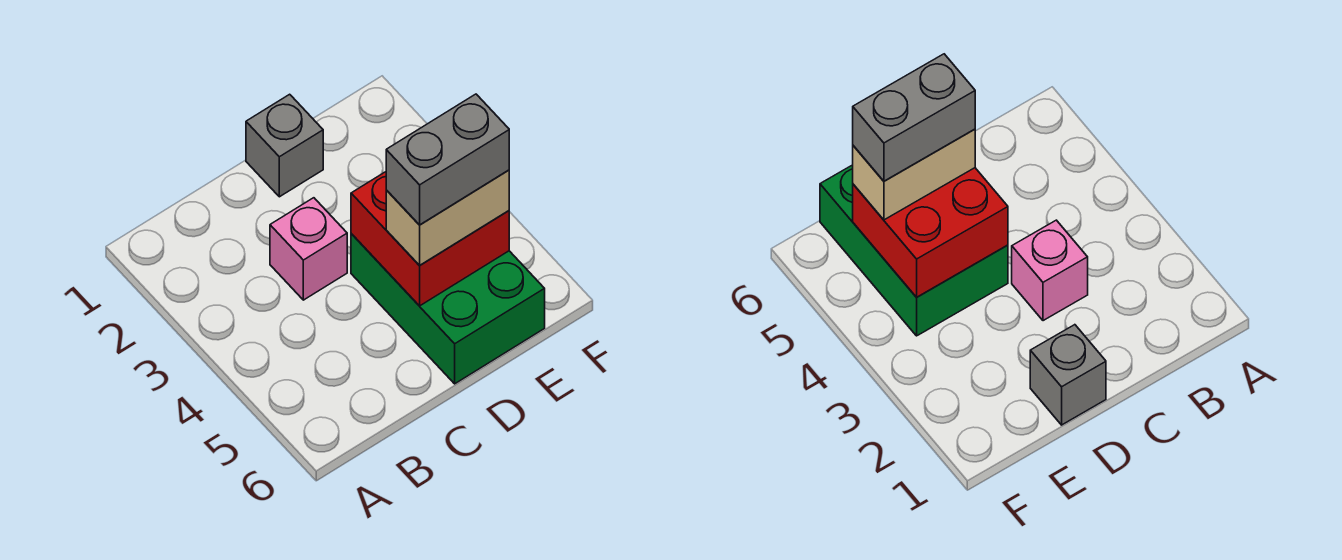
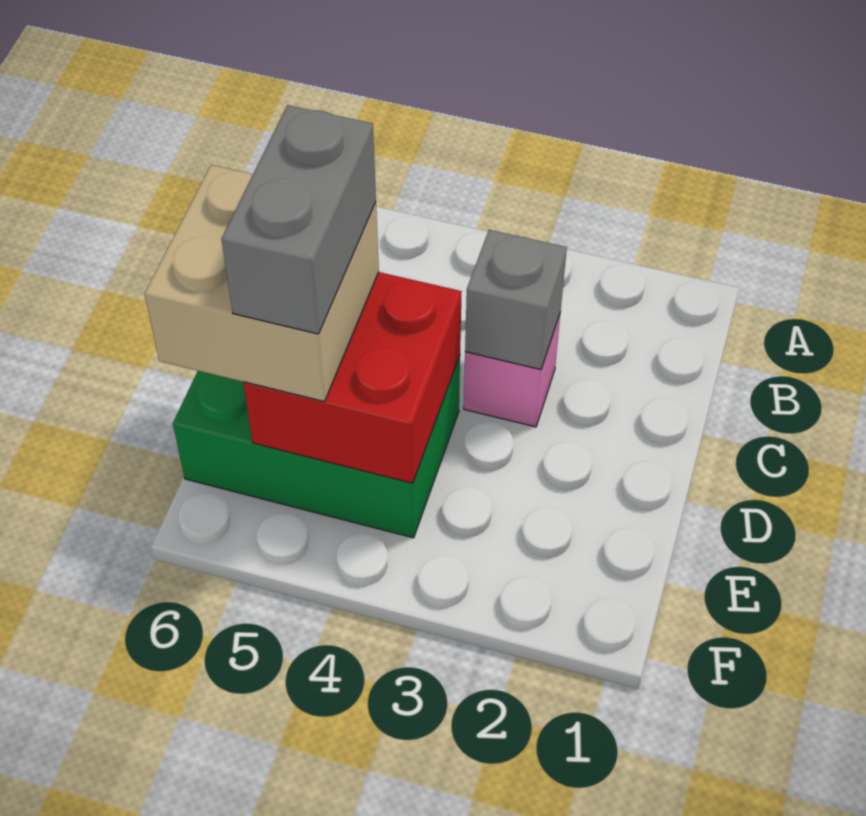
grey 1x1 brick [246,94,323,197] -> grey 1x1 brick moved to [465,230,567,370]
tan 1x2 brick [386,170,509,265] -> tan 2x2 brick [145,165,379,402]

